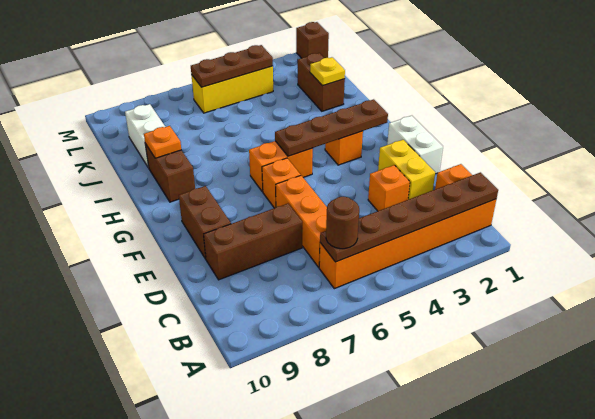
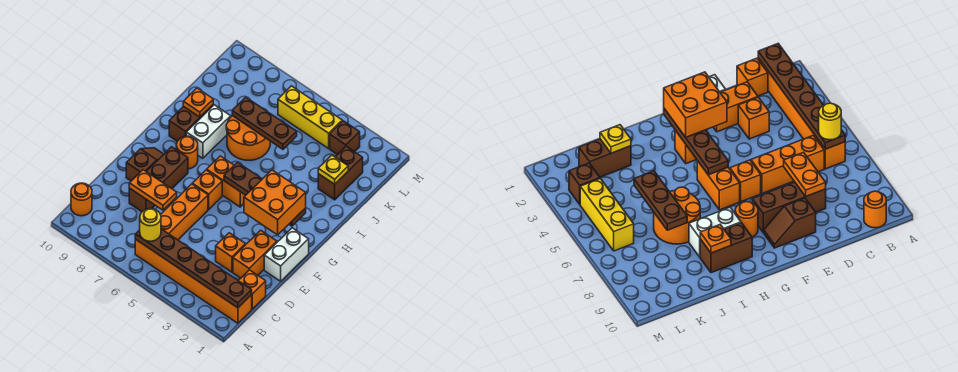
brown 1x1 round brick [326,196,359,249] -> yellow 1x1 round brick [140,209,161,241]
none -> orange 1x1 round brick [71,183,92,216]
yellow 1x2 brick [378,140,435,200] -> orange 1x2 brick [233,230,277,278]
brown 1x3 brick [204,204,302,280] -> brown 1x3 brick turned to [129,147,188,212]
none -> orange 1x2 plate [129,170,177,210]
brown 1x2 brick [179,186,231,259] -> brown 1x2 slope [126,148,164,181]
none -> orange 2x2 brick [244,170,306,235]
none -> orange 1x1 round brick [177,136,198,169]
none -> orange 2x2 round brick [226,116,270,160]
white 1x2 brick [125,104,165,168] -> white 1x2 brick moved to [186,105,231,158]
brown 1x3 plate [191,45,273,87] -> brown 1x3 plate moved to [232,97,297,149]
brown 1x1 brick [296,22,329,58] -> brown 1x1 brick moved to [330,121,360,155]

